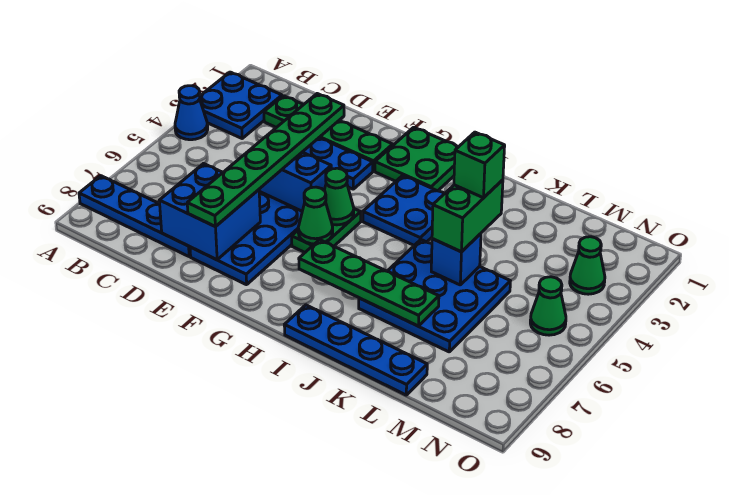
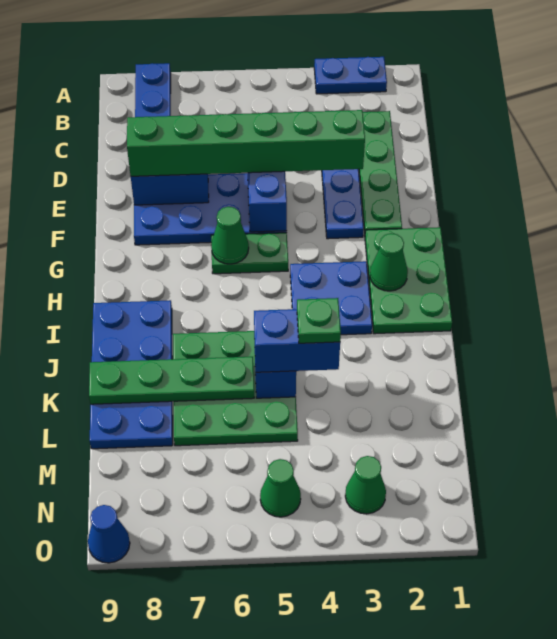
blue 2x2 plate [200,72,282,138] -> blue 1x2 plate [314,57,387,94]
blue 1x1 cone [175,86,208,140] -> blue 1x1 cone moved to [88,505,130,563]
green 1x6 plate [187,94,344,227] -> green 1x6 brick [127,110,365,176]
green 2x2 plate [375,127,458,191] -> green 2x3 plate [365,227,452,334]
green 1x1 cone [324,168,354,225] -> green 1x1 cone moved to [370,233,408,291]
green 1x4 plate [299,240,439,326] -> green 1x4 plate turned to [89,357,254,404]
blue 1x4 plate [284,305,427,395] -> blue 2x4 plate [90,300,173,449]
blue 3x3 plate [359,240,510,352] -> green 3x3 plate [173,331,298,446]
green 1x2 brick [432,180,503,252] -> blue 1x2 brick [254,309,340,372]
green 1x1 brick [454,132,505,198] -> green 1x1 plate [297,298,341,343]

